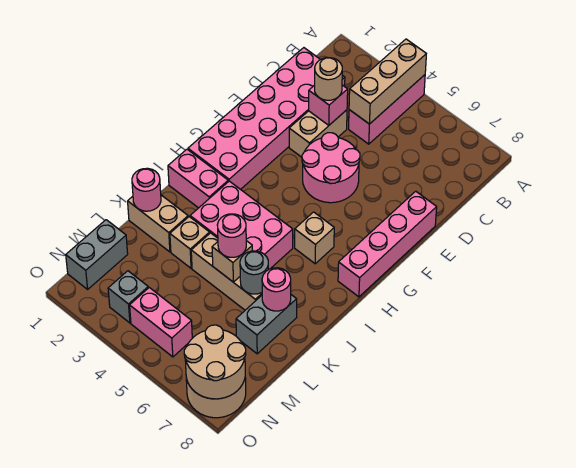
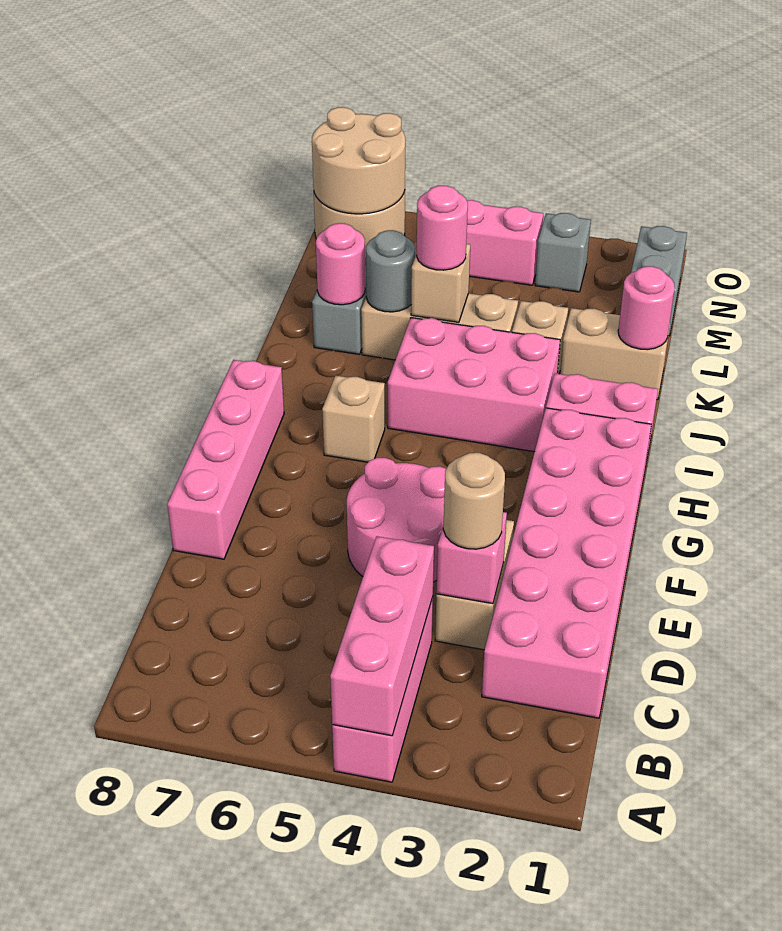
tan 1x3 brick [349,39,426,124] -> pink 1x3 brick [330,536,434,736]

